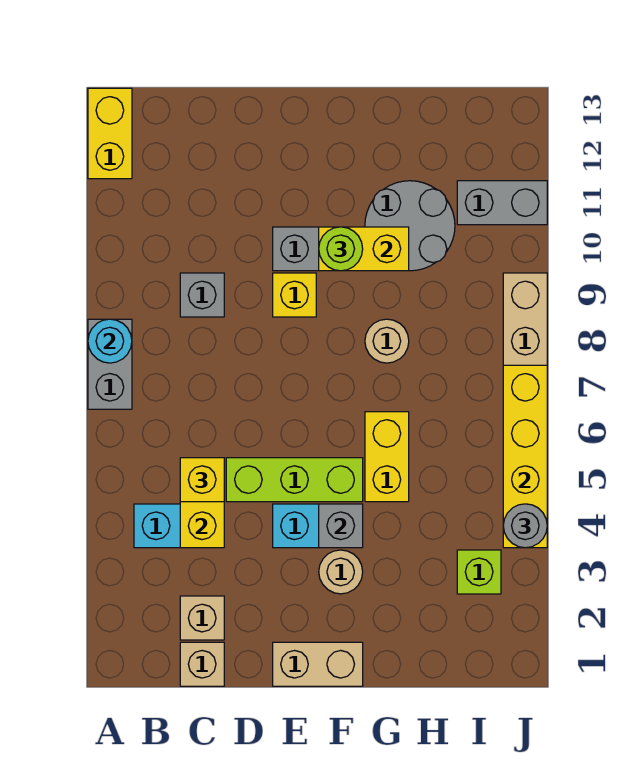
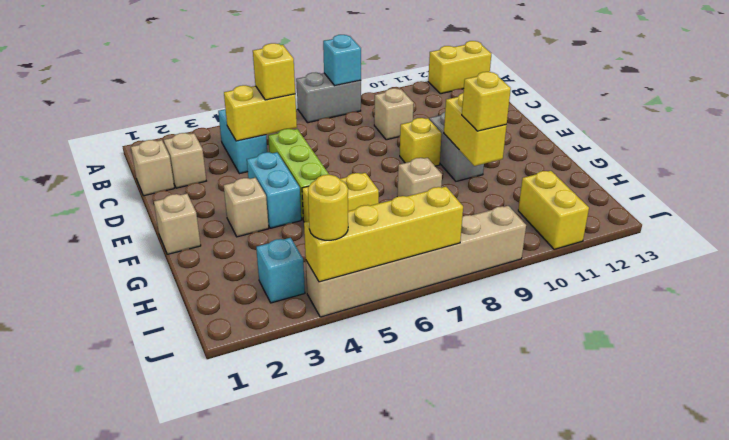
cyan 1x1 round brick [88,319,132,363] -> cyan 1x1 brick [323,35,361,86]
grey 1x1 brick [180,273,224,317] -> tan 1x1 brick [374,88,414,140]
tan 1x2 brick [273,642,363,686] -> tan 1x1 brick [154,194,201,254]
tan 1x1 round brick [319,550,363,594] -> tan 1x1 brick [224,178,269,237]
grey 1x1 brick [319,504,363,548] -> none
lime 1x1 round brick [319,227,363,271] -> none
tan 1x1 round brick [365,319,409,363] -> tan 1x1 brick [397,158,442,196]
grey 2x2 round brick [365,181,455,271] -> none
none -> yellow 1x1 brick [462,72,511,131]
lime 1x1 brick [457,550,501,594] -> cyan 1x1 brick [256,238,305,303]
grey 1x2 brick [457,181,547,225] -> yellow 1x2 brick [518,171,589,249]
grey 1x1 round brick [503,504,547,548] -> yellow 1x1 round brick [308,175,348,240]

